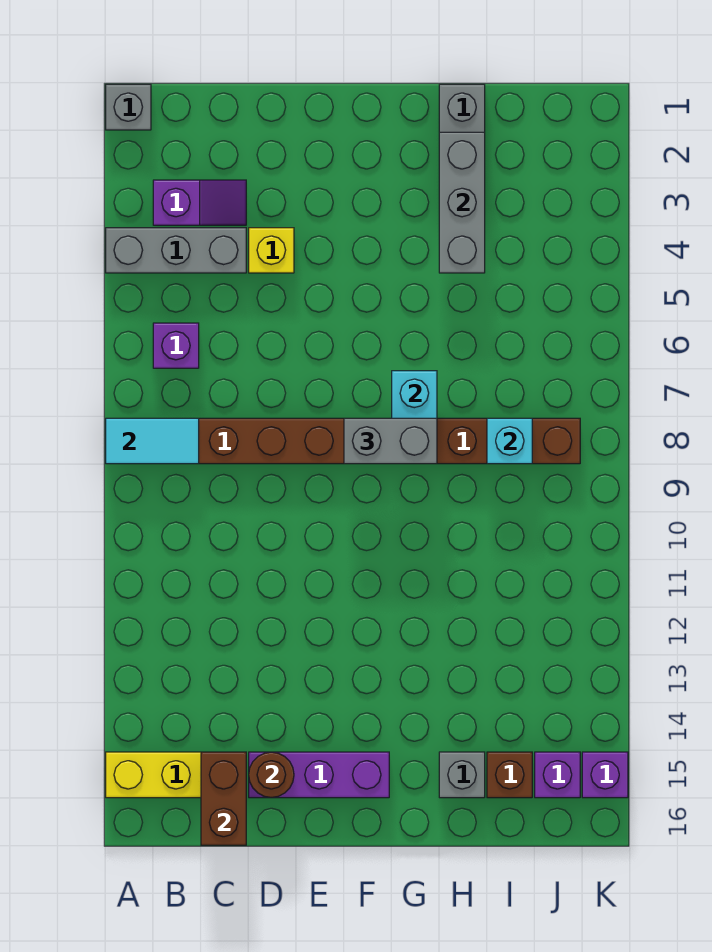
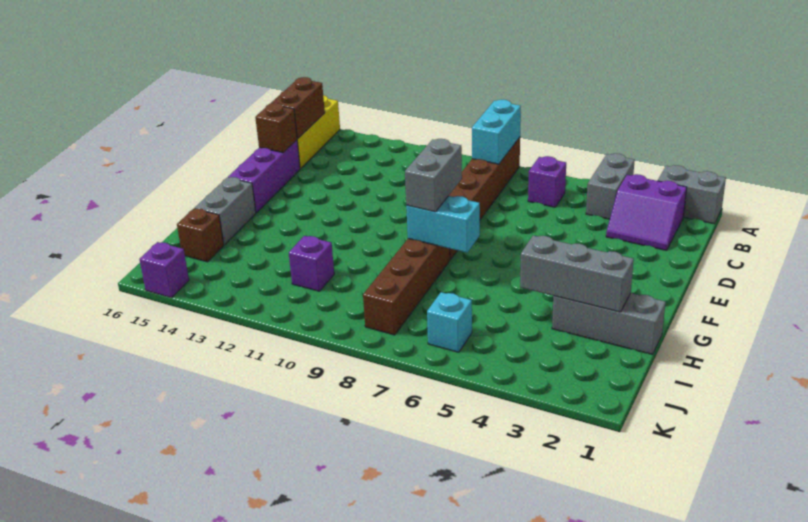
grey 1x1 brick [106,84,151,130] -> grey 1x2 brick [658,165,726,224]
grey 1x3 brick [106,228,246,273] -> grey 1x2 brick [586,153,635,219]
cyan 1x2 tile [106,418,199,464] -> cyan 1x2 brick [472,100,521,164]
purple 1x2 slope [153,180,246,225] -> purple 2x2 slope [606,174,687,250]
brown 1x2 brick [201,752,246,845] -> brown 1x2 brick turned to [271,77,325,139]
yellow 1x1 brick [249,228,294,273] -> none
brown 1x1 round brick [249,752,294,798] -> brown 1x1 brick [255,103,297,153]
grey 1x1 brick [439,752,485,798] -> grey 1x2 brick [195,177,256,245]
cyan 1x1 brick [487,418,532,464] -> cyan 1x1 brick moved to [427,292,472,352]
purple 1x1 brick [535,752,580,798] -> purple 1x1 brick moved to [289,236,334,291]

